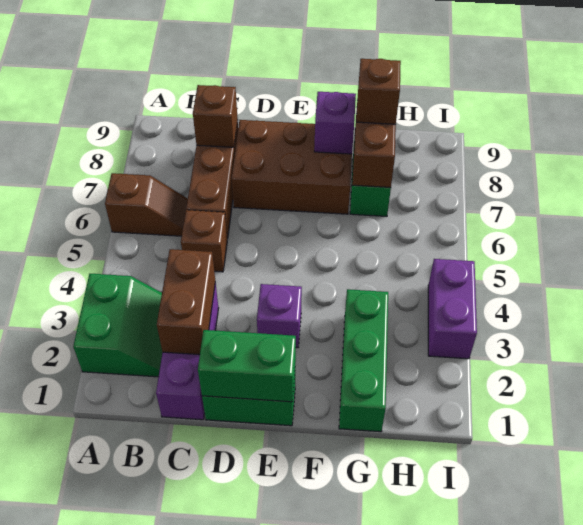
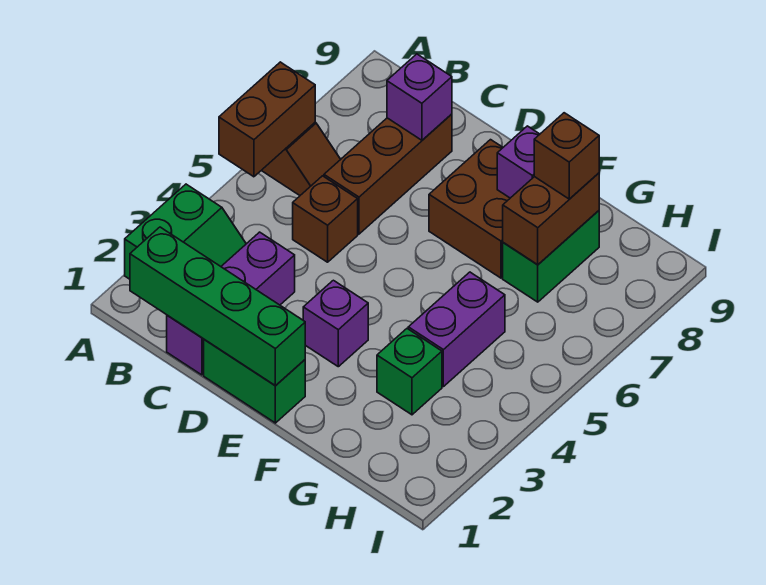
brown 1x2 brick [157,249,215,355] -> brown 1x2 brick moved to [219,62,315,177]
brown 1x1 brick [193,85,238,147] -> purple 1x1 brick [387,54,452,140]
green 1x2 brick [198,330,296,402] -> green 1x4 brick [130,227,305,385]
brown 2x3 brick [232,120,352,214] -> brown 2x2 brick [429,140,510,278]
green 1x3 brick [339,289,388,432] -> green 1x1 brick [377,329,442,415]
purple 1x2 brick [428,259,477,359] -> purple 1x2 brick moved to [408,272,505,387]

